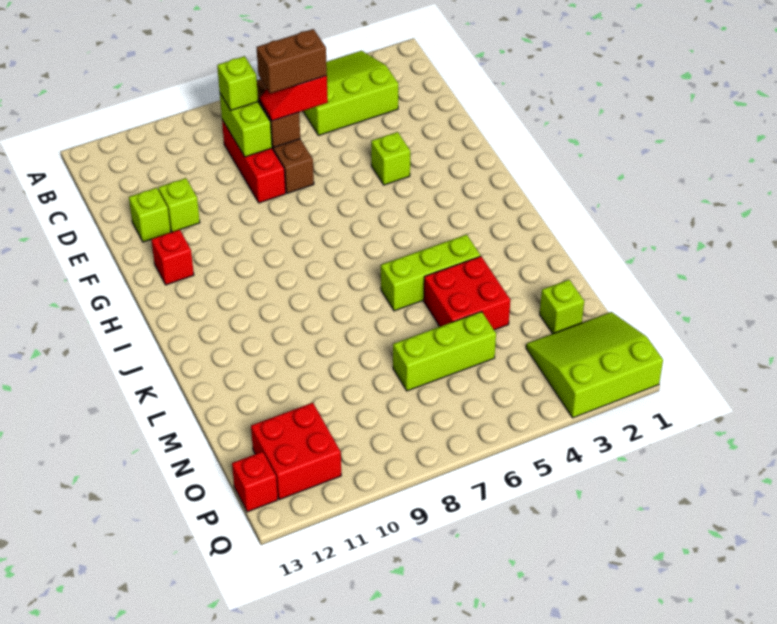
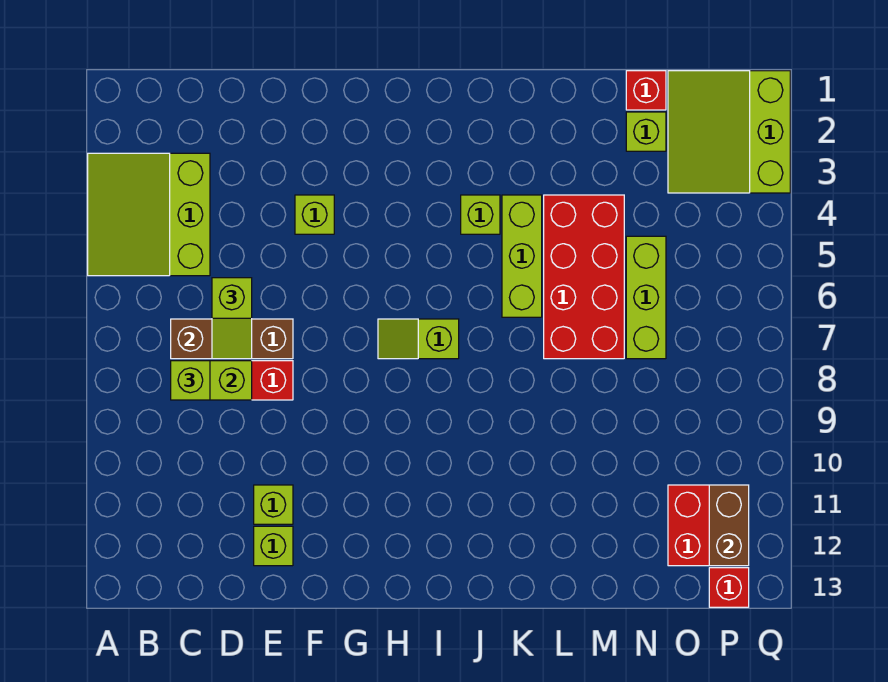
red 1x2 slope [260,76,328,121] -> lime 1x2 slope [212,278,252,359]
brown 1x2 brick [256,29,327,93] -> brown 1x2 brick moved to [709,485,749,566]
red 1x1 brick [151,230,194,285] -> red 1x1 brick moved to [626,71,666,110]
none -> lime 1x2 slope [378,319,459,359]
none -> lime 1x1 brick [461,195,500,234]
red 2x2 brick [424,256,510,330] -> red 2x4 brick [544,195,624,359]

